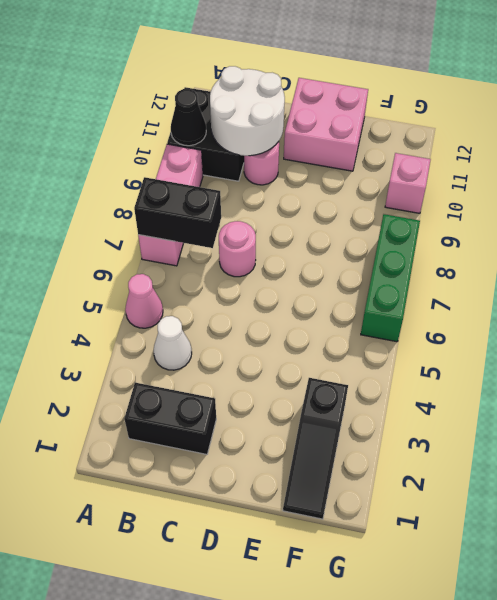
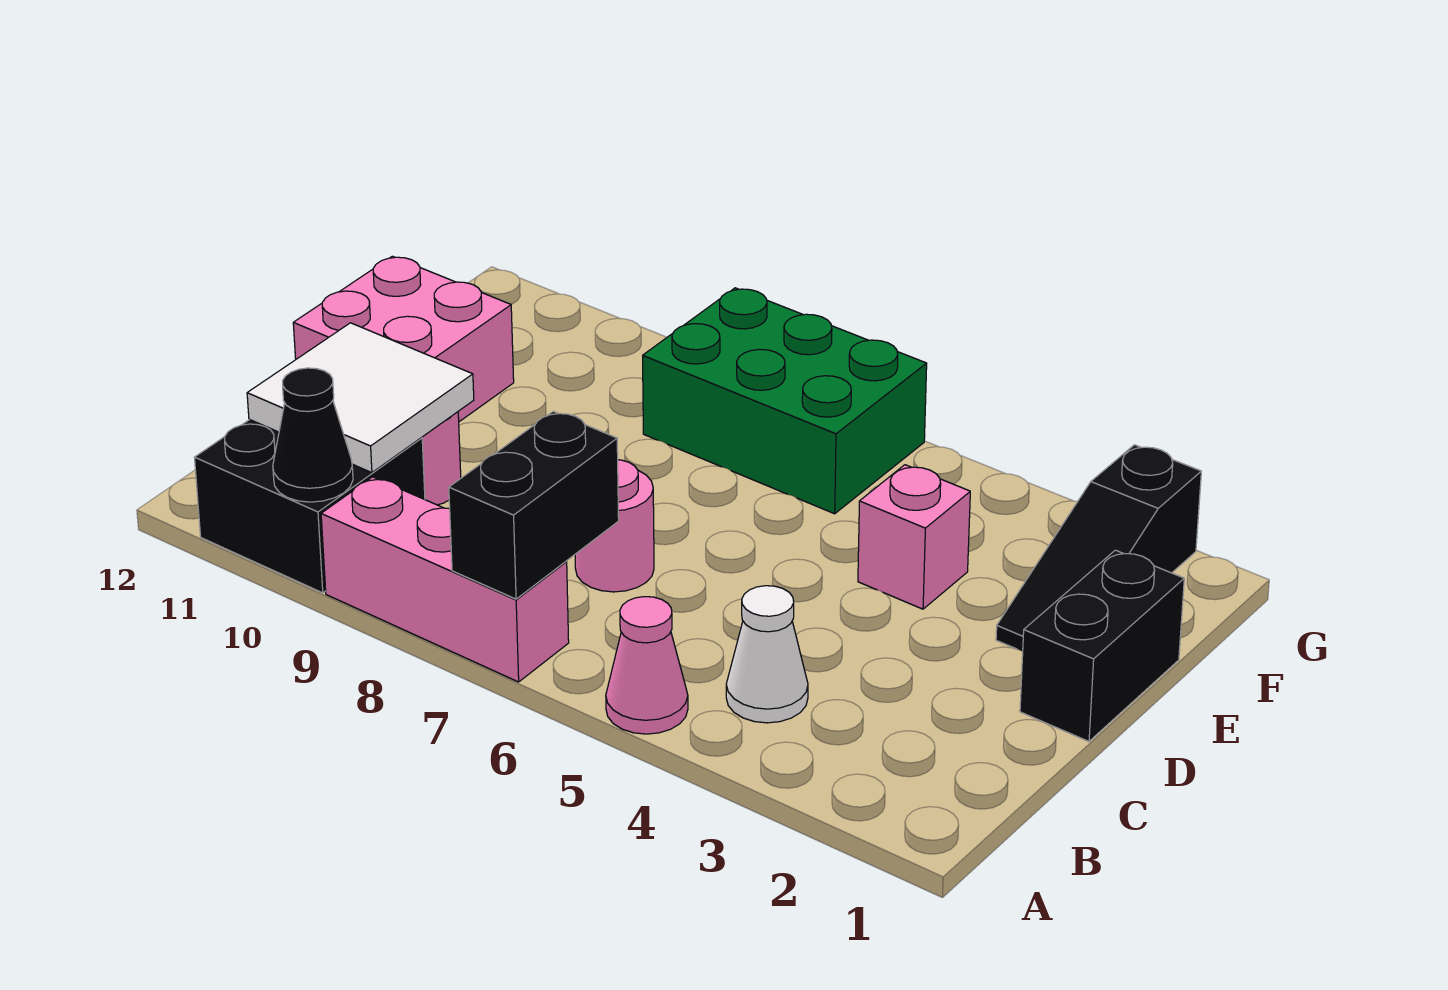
black 1x2 brick [124,382,216,454] -> black 1x2 brick moved to [1020,550,1184,741]
white 2x2 round brick [210,66,285,156] -> white 2x2 tile [247,323,474,473]
black 1x3 slope [283,378,348,519] -> black 1x3 slope turned to [996,445,1201,651]
green 1x3 brick [361,214,420,342] -> green 2x3 brick [643,288,927,514]
pink 1x1 brick [385,153,431,213] -> pink 1x1 brick moved to [858,465,970,609]

